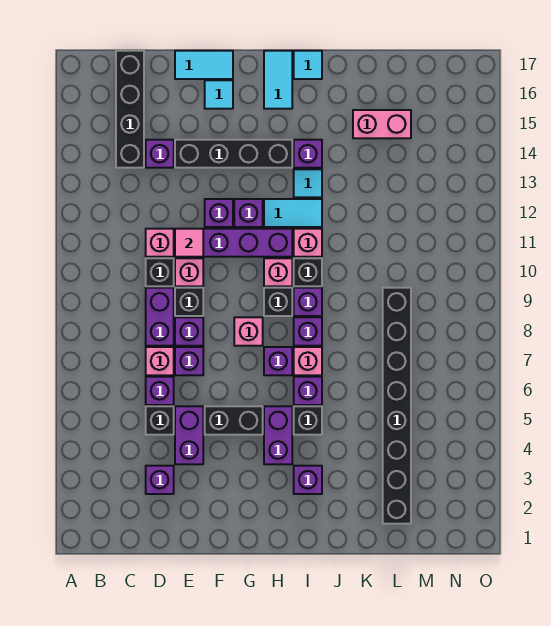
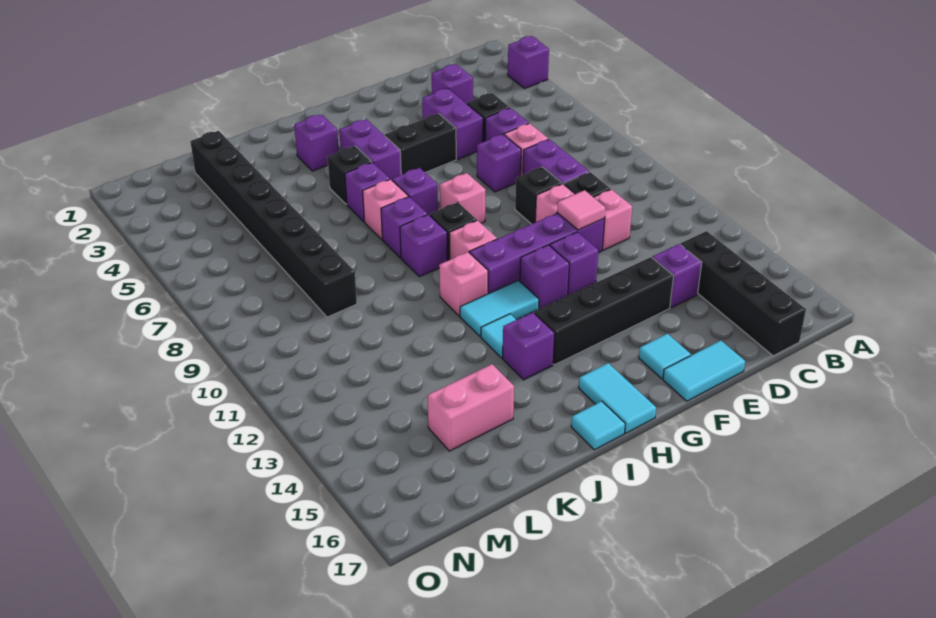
purple 1x1 brick [175,317,203,346] -> purple 1x1 brick moved to [508,36,549,88]
black 1x1 brick [294,258,322,286] -> none

